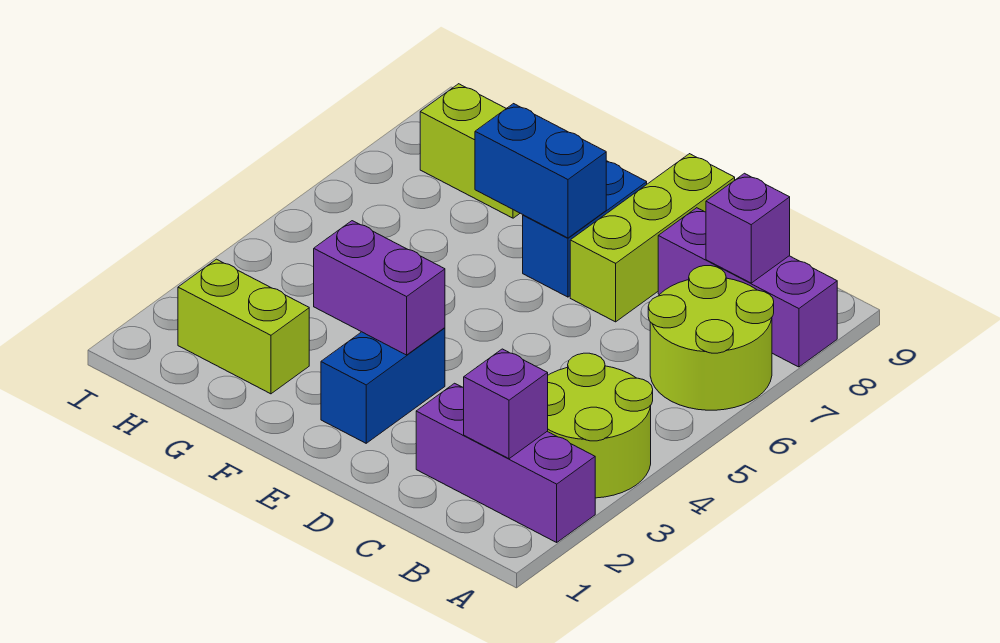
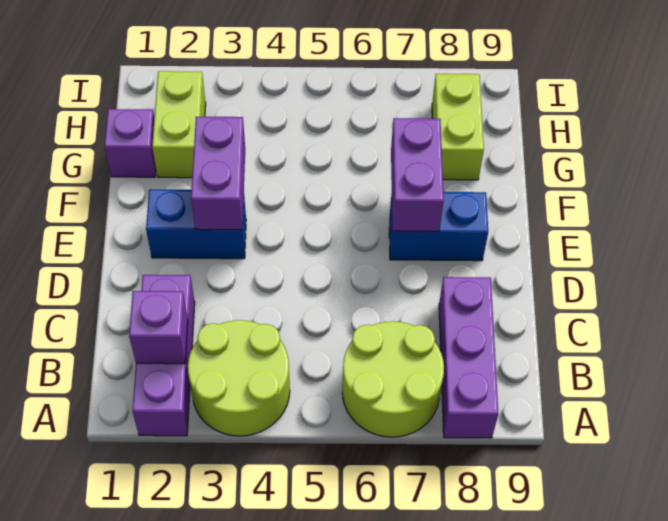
purple 1x1 brick [706,173,790,283] -> purple 1x1 brick moved to [105,109,156,177]
lime 1x3 brick [570,154,735,322] -> none
blue 1x2 brick [475,104,606,238] -> purple 1x2 brick [391,118,444,231]

